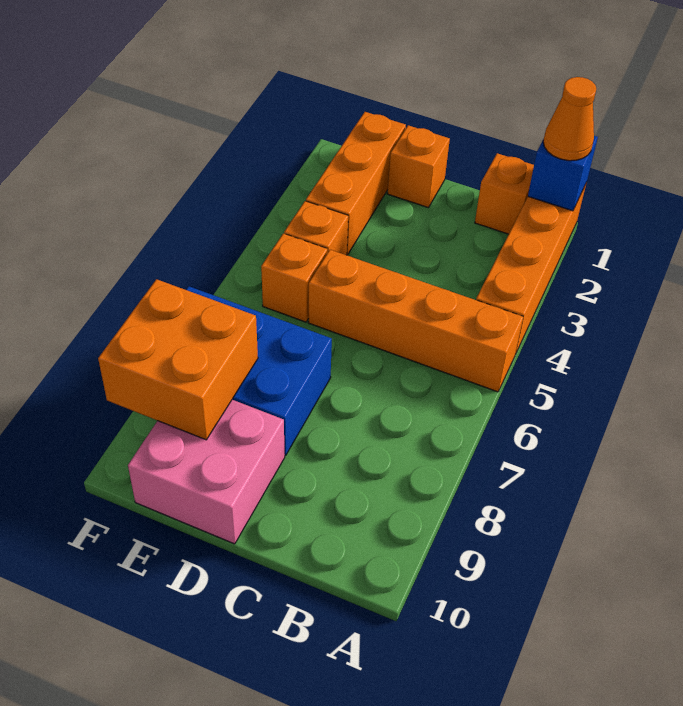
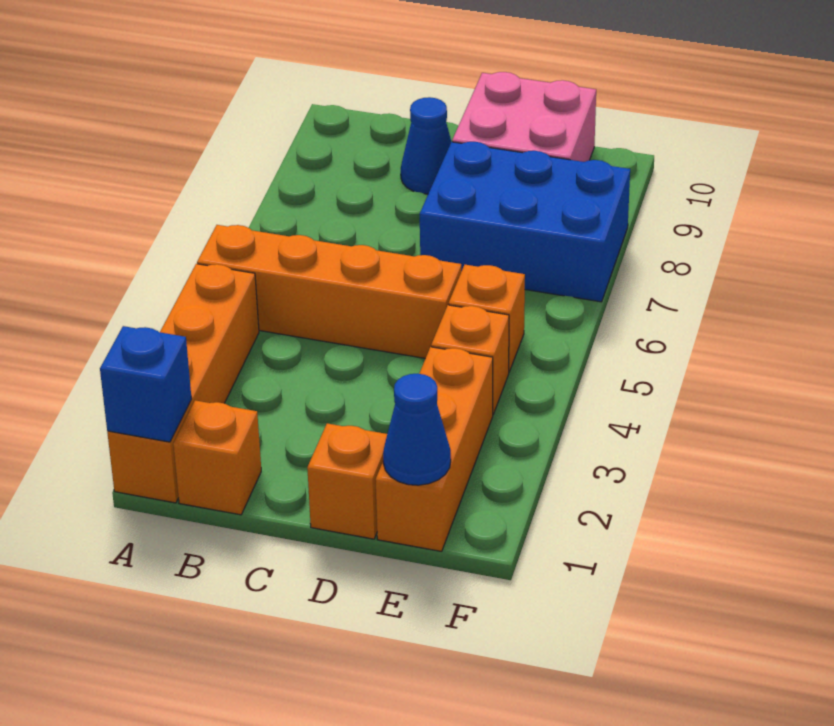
orange 1x1 cone [543,77,596,161] -> none
none -> blue 1x1 cone [401,97,451,194]
none -> blue 1x1 cone [383,374,451,485]
orange 2x2 brick [98,279,258,440] -> none

